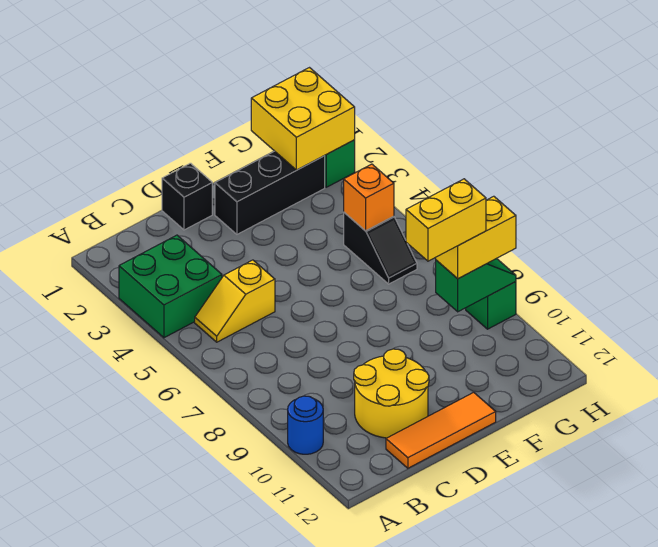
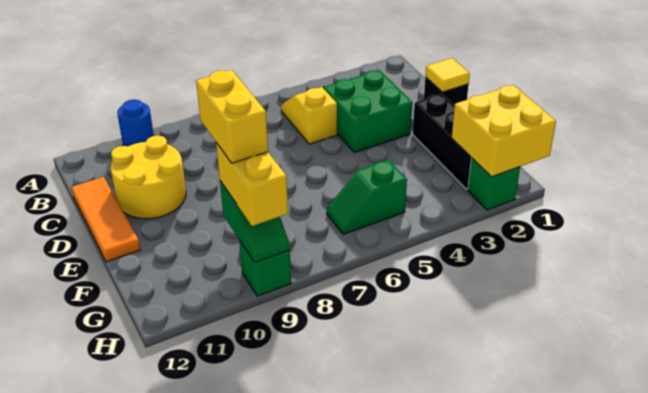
green 2x2 brick [119,235,222,338] -> green 2x2 brick moved to [324,70,412,153]
none -> yellow 1x1 tile [425,58,470,92]
black 1x2 slope [344,213,417,284] -> green 1x2 slope [327,160,407,235]
orange 1x1 brick [344,164,394,231] -> none

